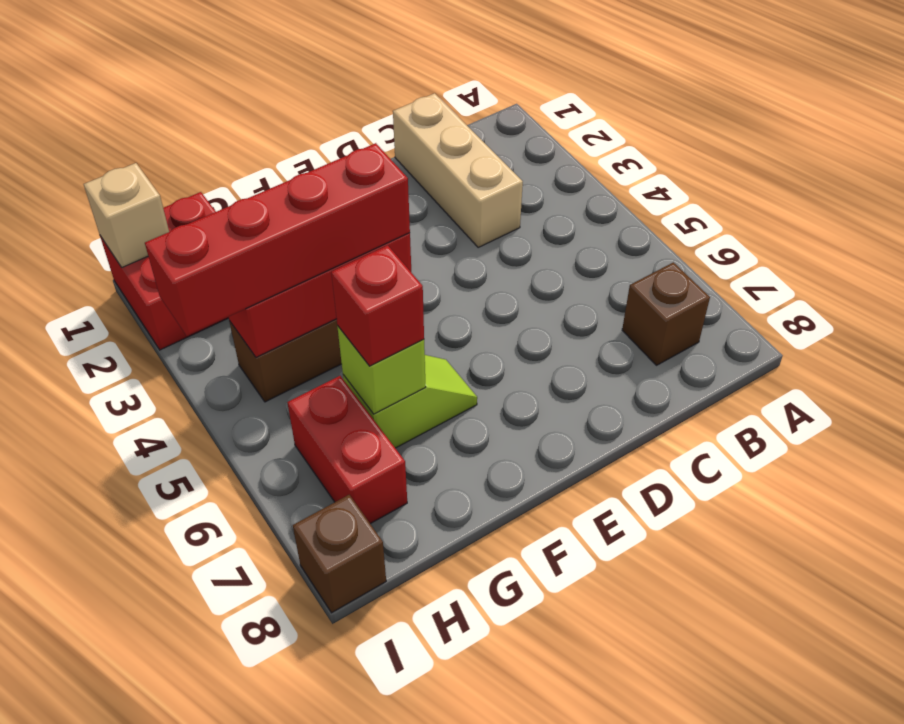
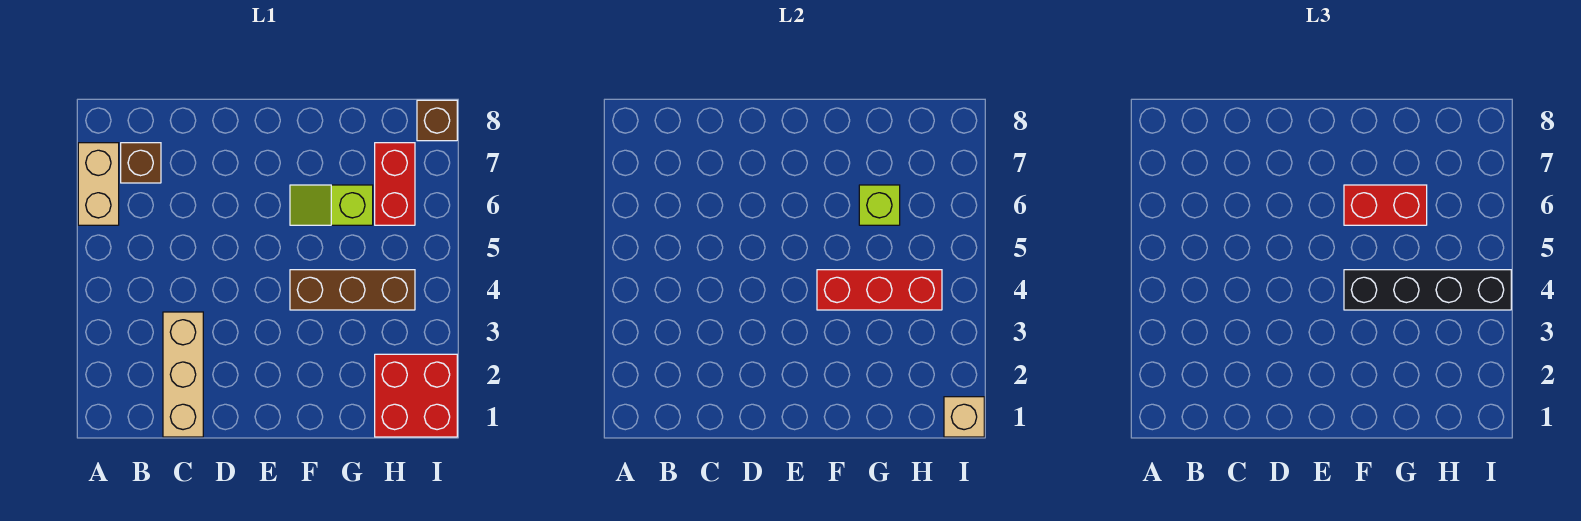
none -> tan 1x2 brick [78,143,119,225]
red 1x4 brick [145,143,410,336] -> black 1x4 brick [1344,270,1511,310]
red 1x1 brick [331,245,424,366] -> red 1x2 brick [1344,185,1427,225]

